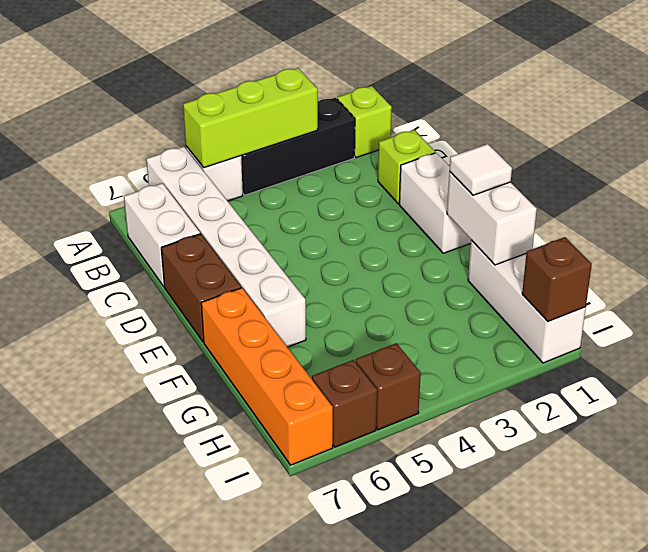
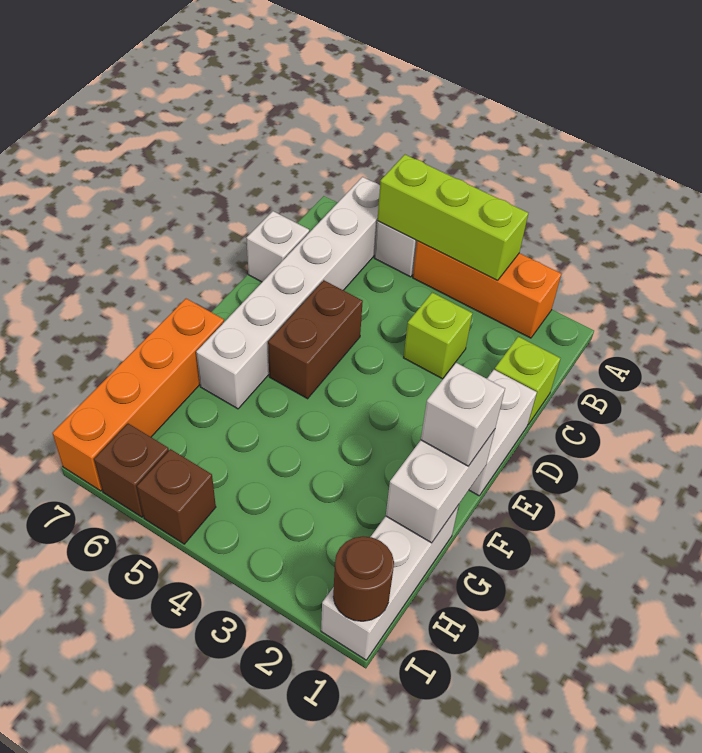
lime 1x1 brick [337,86,392,158] -> lime 1x1 brick moved to [404,293,472,379]
black 1x3 brick [241,98,355,195] -> orange 1x3 brick [413,241,561,338]
white 1x2 brick [124,183,200,286] -> white 1x1 brick [247,211,309,282]
brown 1x2 brick [161,234,241,342] -> brown 1x2 brick moved to [268,280,363,399]
white 1x1 tile [450,144,512,195] -> white 1x1 brick [421,363,505,466]
brown 1x1 brick [522,237,592,322] -> brown 1x1 round brick [333,536,394,621]

